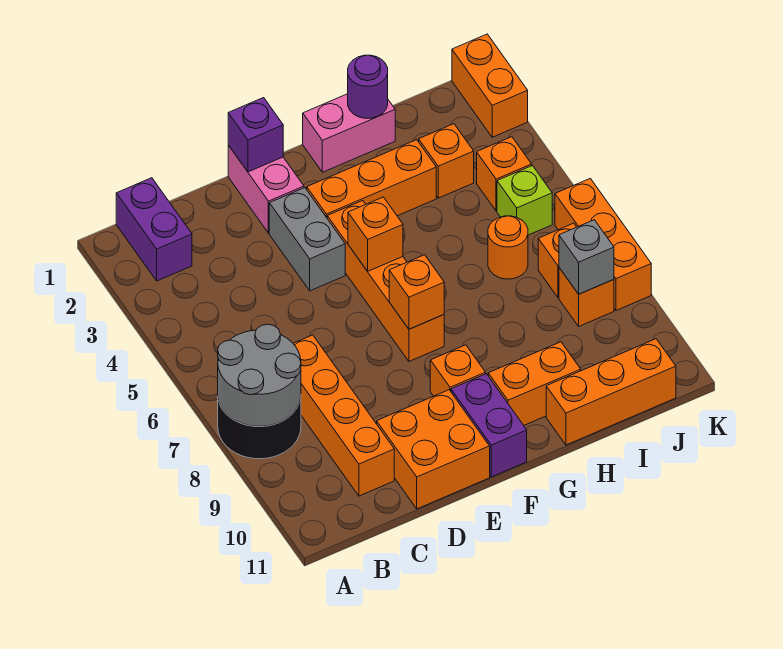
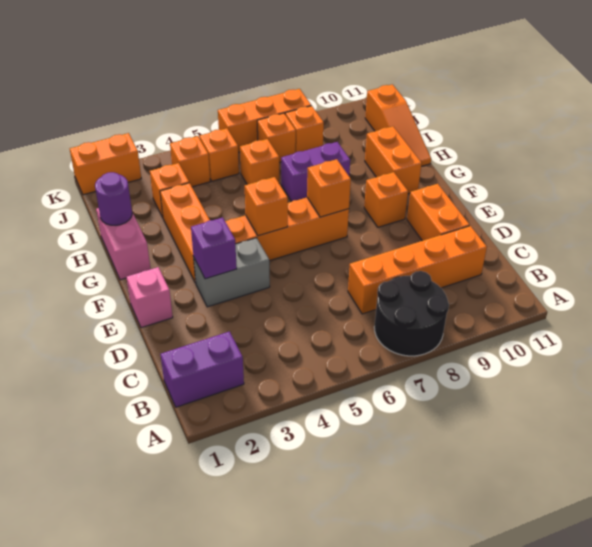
grey 2x2 round brick [218,324,301,426] -> none
orange 2x2 brick [377,390,490,509] -> orange 1x2 brick [407,184,470,241]
pink 1x2 brick [228,145,304,233] -> pink 1x1 brick [126,267,173,328]
purple 1x1 brick [228,98,283,172] -> purple 1x1 brick moved to [191,217,237,279]
purple 1x2 brick [451,374,527,477] -> purple 1x2 brick moved to [281,142,350,202]
orange 1x3 brick [546,339,676,445] -> orange 1x3 slope [365,84,431,166]
orange 1x1 round brick [488,216,528,279] -> orange 1x1 brick [240,139,279,184]
lime 1x1 brick [497,166,552,235] -> orange 1x1 brick [200,128,239,181]
grey 1x1 brick [559,220,614,294] -> none

